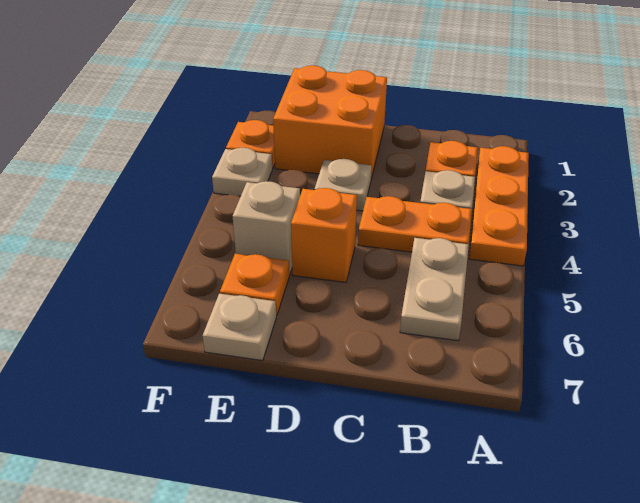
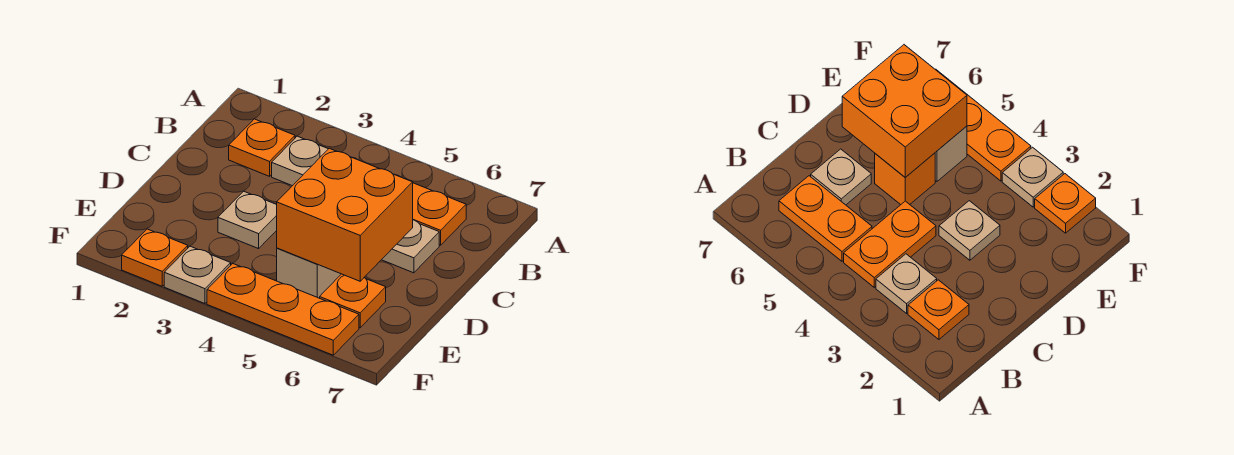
orange 1x3 plate [469,146,529,266] -> orange 1x3 plate moved to [207,264,359,355]
tan 1x2 plate [400,238,469,341] -> orange 1x2 plate [397,175,466,245]
orange 2x2 brick [273,65,387,179] -> orange 2x2 brick moved to [277,148,413,281]
tan 1x1 plate [203,294,276,361] -> tan 1x1 plate moved to [382,220,439,273]

